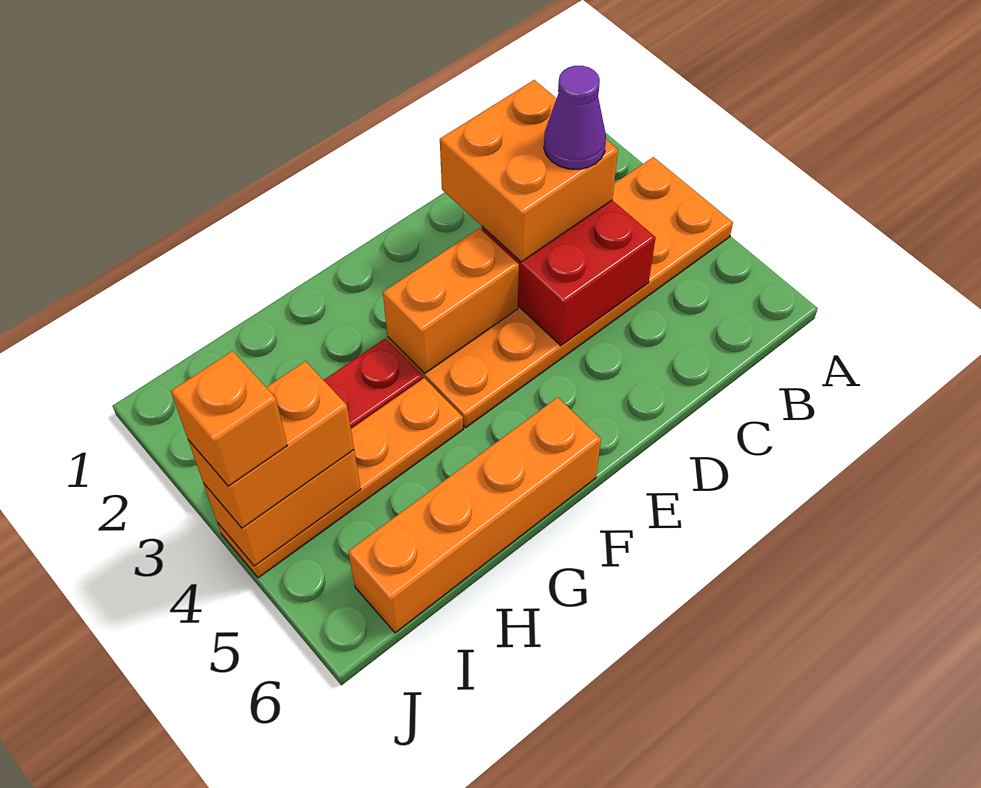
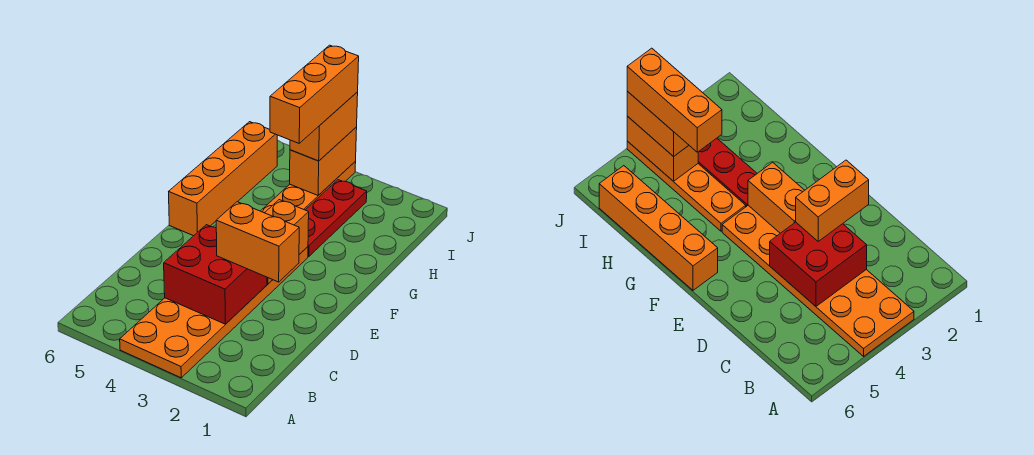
orange 2x2 brick [440,80,618,262] -> orange 1x2 brick [216,202,299,282]
purple 1x1 cone [544,66,606,169] -> none
orange 1x1 brick [171,351,287,486] -> orange 1x3 brick [270,45,359,143]

